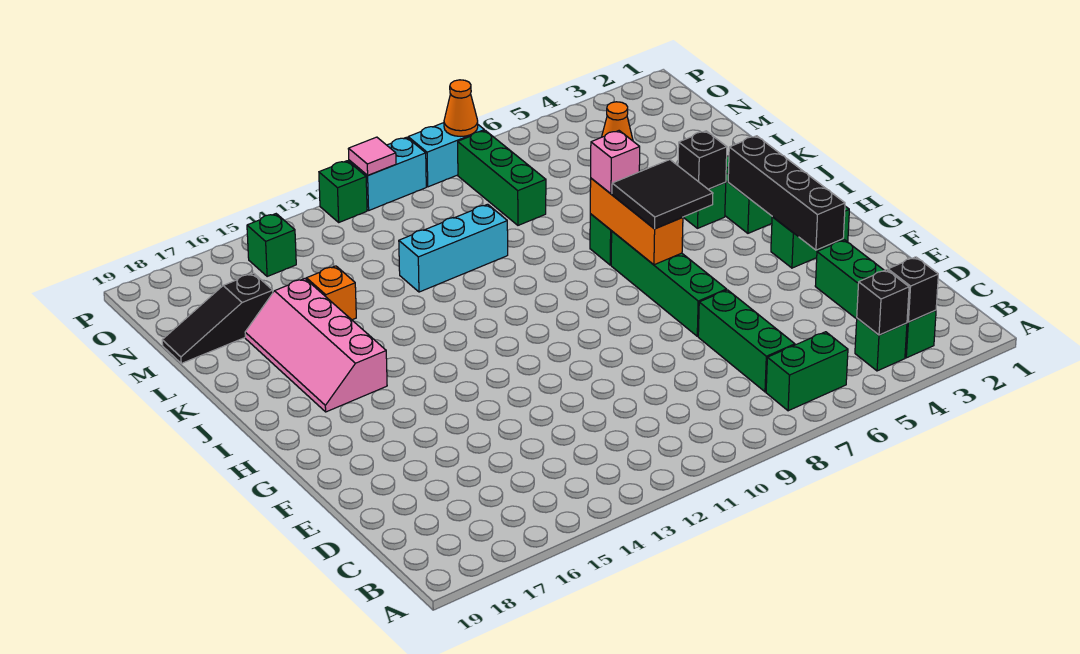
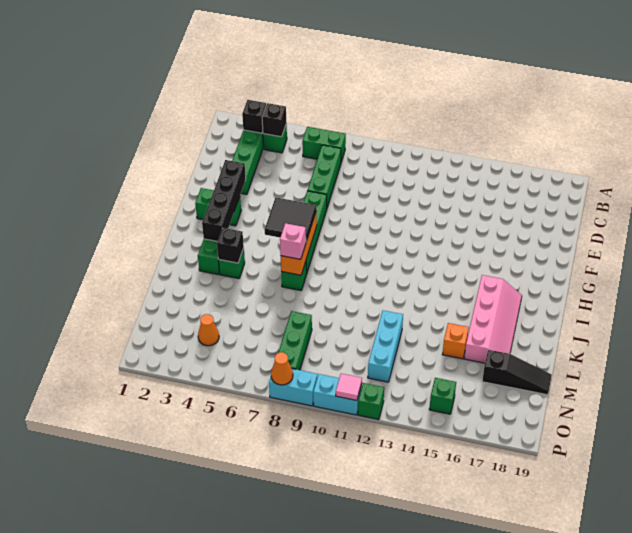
cyan 1x3 brick [399,204,508,292] -> cyan 1x3 brick turned to [368,310,403,382]

